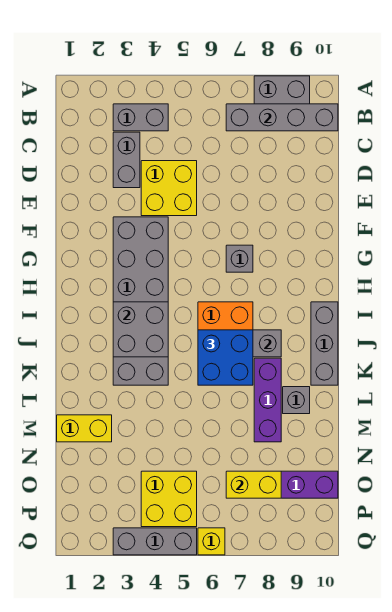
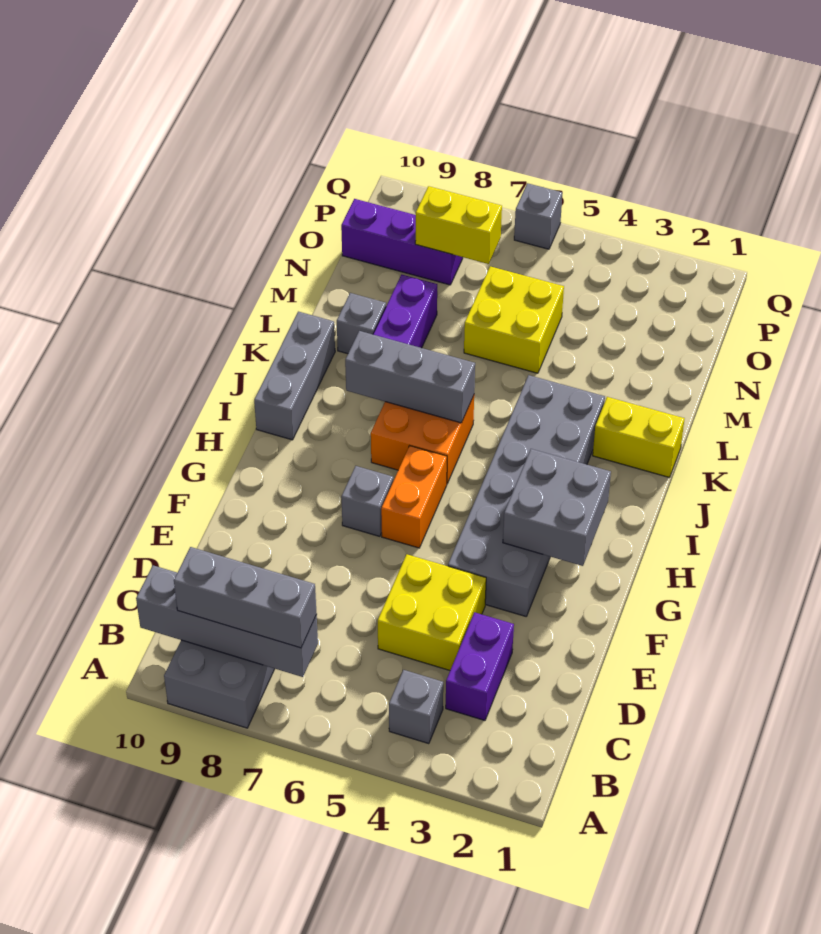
grey 1x2 brick [113,104,168,131] -> grey 1x1 brick [389,670,443,744]
grey 1x2 brick [113,132,140,188] -> purple 1x2 brick [446,612,514,720]
none -> orange 1x2 brick [381,446,447,548]
grey 2x2 brick [113,302,168,357] -> grey 2x2 brick moved to [503,449,611,566]
blue 2x2 brick [198,330,253,385] -> none
yellow 1x2 brick [57,415,112,442] -> yellow 1x2 brick moved to [593,397,685,477]
yellow 2x2 brick [141,471,197,527] -> yellow 2x2 brick moved to [464,266,564,373]
grey 1x3 brick [113,528,197,555] -> grey 1x3 brick moved to [174,547,317,648]
yellow 1x1 brick [198,528,225,555] -> grey 1x1 brick [514,183,562,249]

